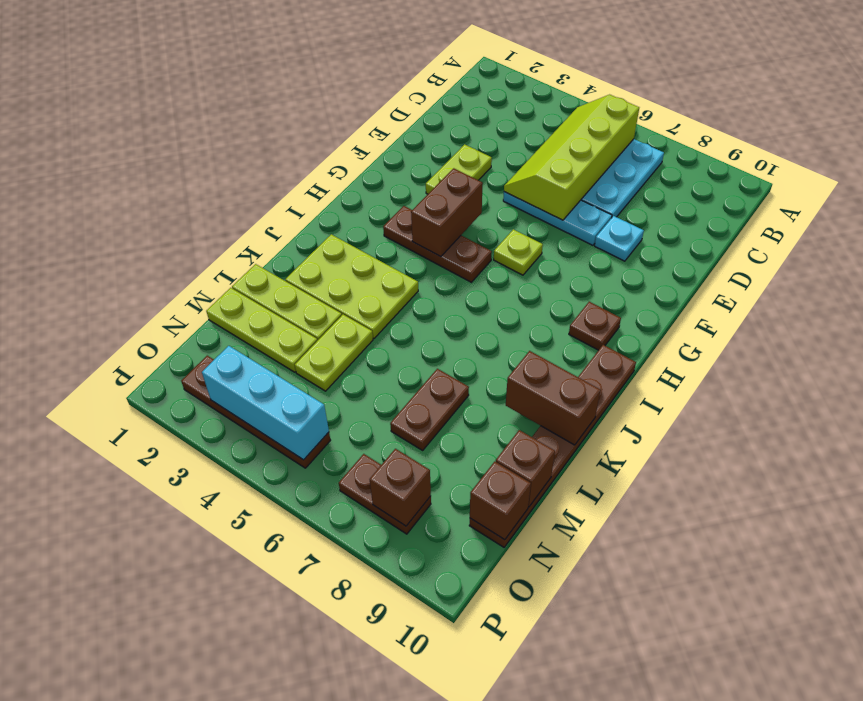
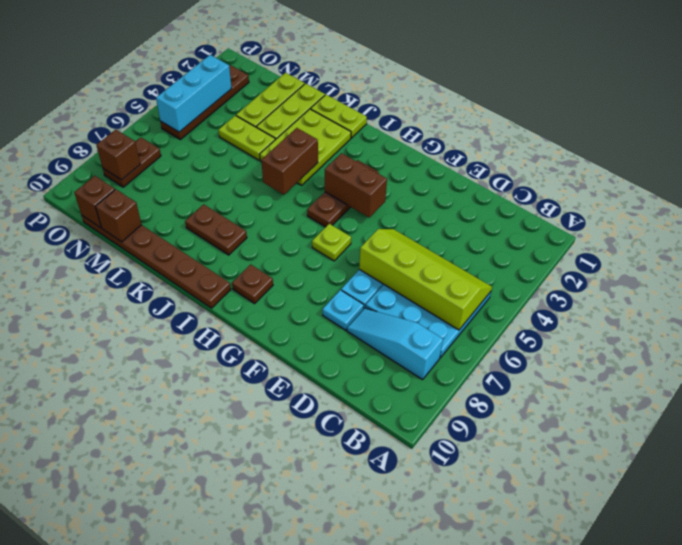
none -> cyan 1x3 slope [347,308,443,380]
lime 1x2 plate [426,144,492,194] -> lime 1x2 plate moved to [311,95,367,138]
brown 1x2 brick [506,351,601,445] -> brown 1x2 brick moved to [262,128,318,195]
brown 1x2 plate [390,369,469,450] -> brown 1x2 plate moved to [185,204,247,255]

